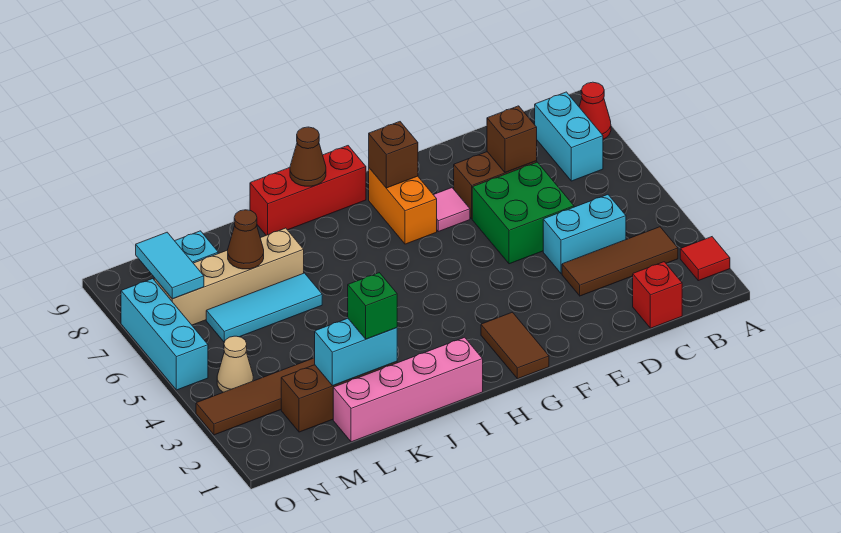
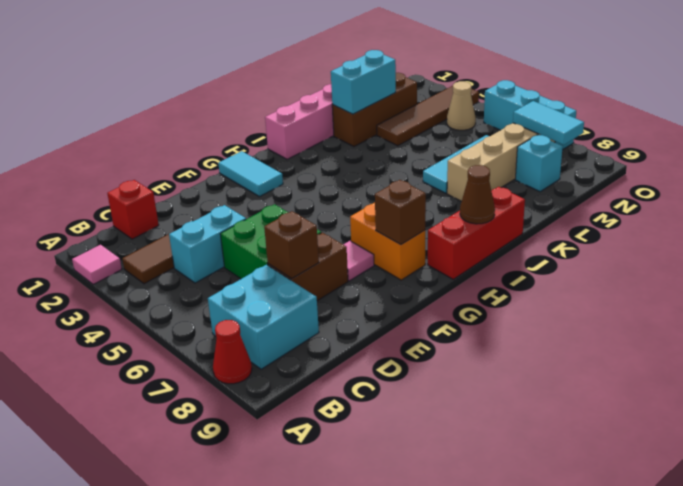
red 1x1 tile [680,237,730,281] -> pink 1x1 tile [72,245,122,284]
cyan 1x2 brick [535,92,603,181] -> cyan 2x2 brick [208,265,319,369]
brown 1x2 tile [481,312,549,379] -> cyan 1x2 tile [218,151,283,197]
green 1x1 brick [348,273,397,339] -> none
brown 1x1 cone [228,210,264,269] -> none

